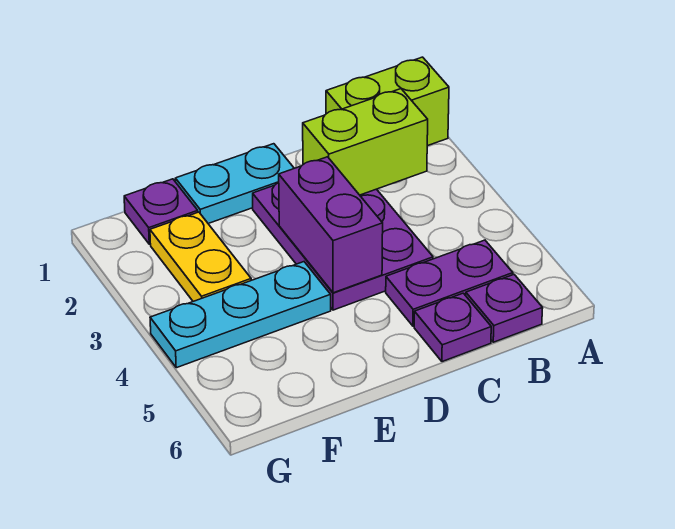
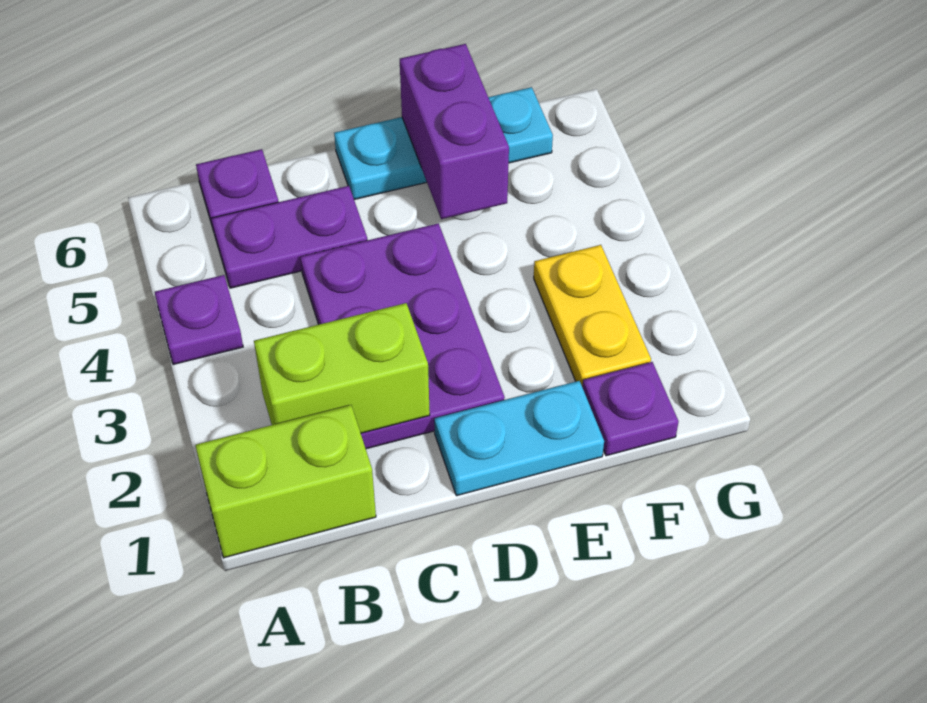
purple 1x1 plate [414,293,491,362] -> purple 1x1 plate moved to [155,275,243,365]
purple 1x2 brick [279,157,383,293] -> purple 1x2 brick moved to [400,44,509,219]
cyan 1x3 plate [150,262,331,368] -> cyan 1x3 plate moved to [334,87,553,200]

